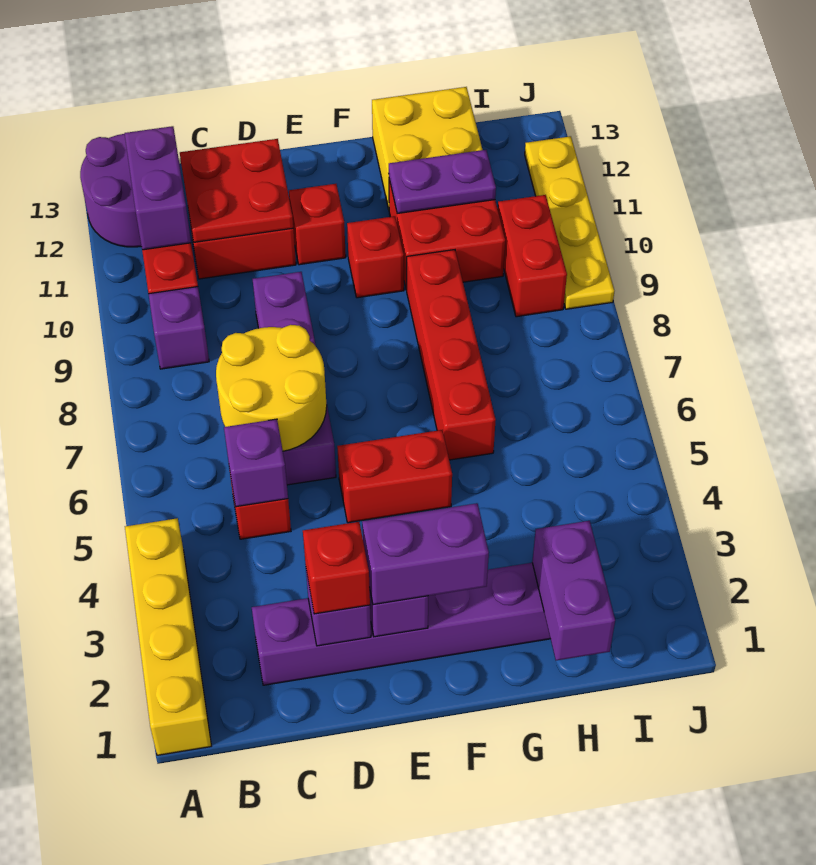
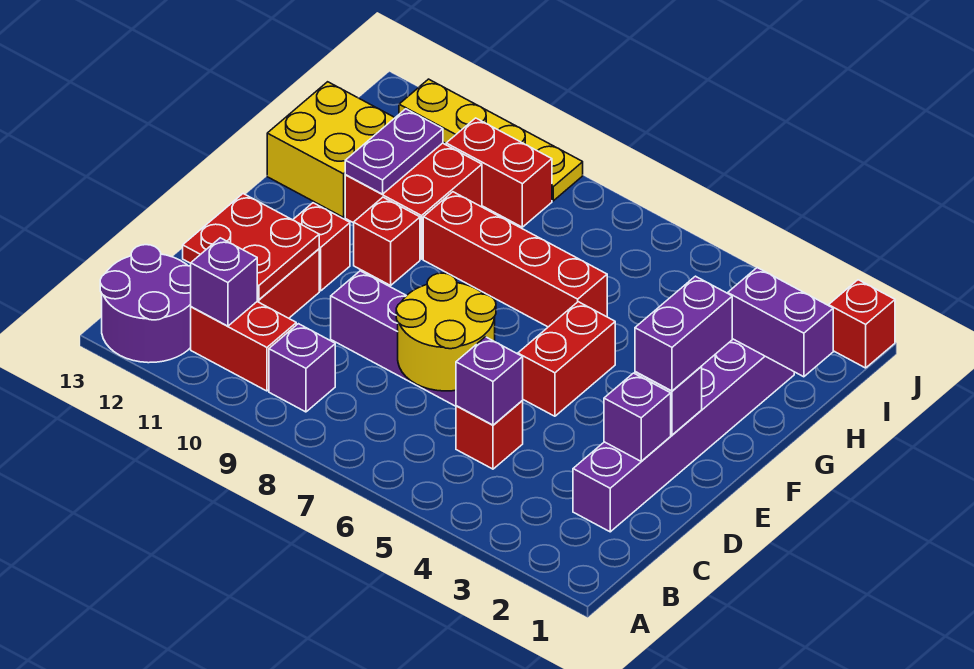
yellow 1x4 brick [125,518,211,755] -> none
purple 1x2 brick [124,126,191,250] -> purple 1x1 brick [191,238,258,326]
red 1x1 brick [303,522,370,614] -> red 1x1 brick moved to [829,280,895,368]

